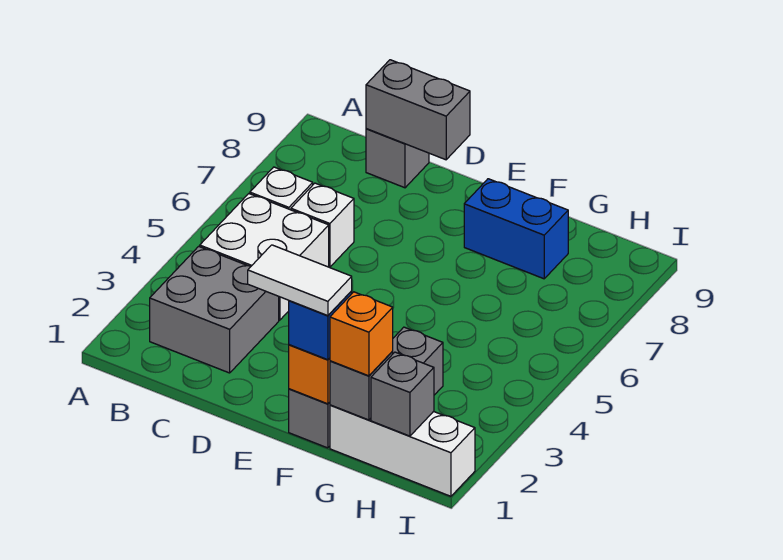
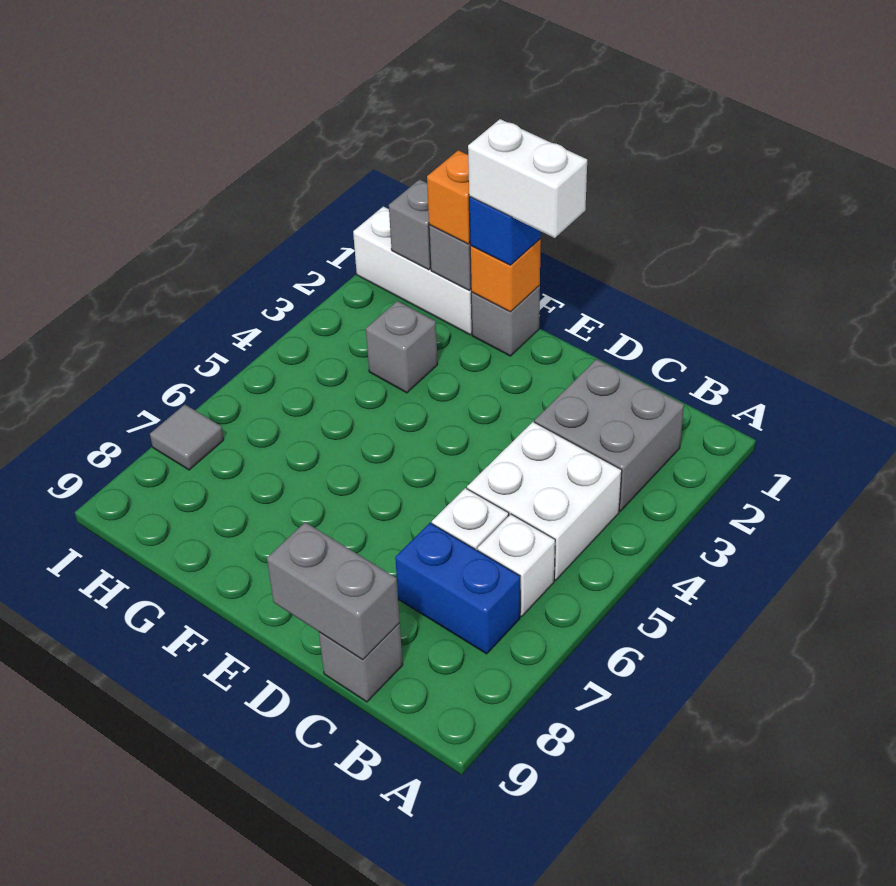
white 1x2 tile [248,245,352,316] -> white 1x2 brick [468,119,587,238]
blue 1x2 brick [464,179,568,279] -> blue 1x2 brick moved to [395,523,520,654]
none -> grey 1x1 tile [150,405,224,470]

